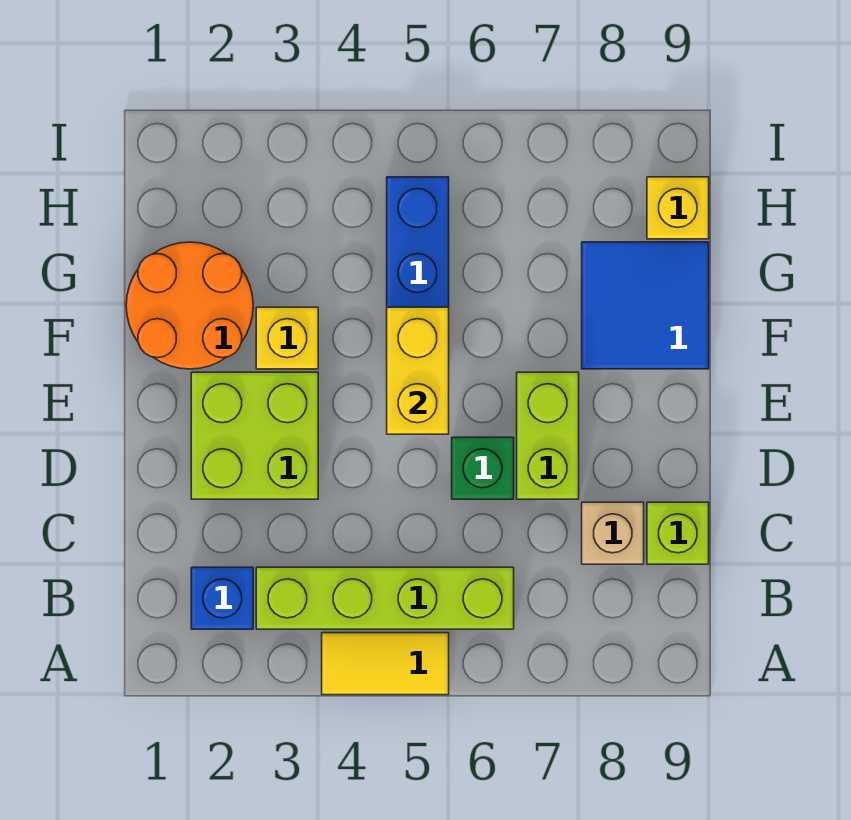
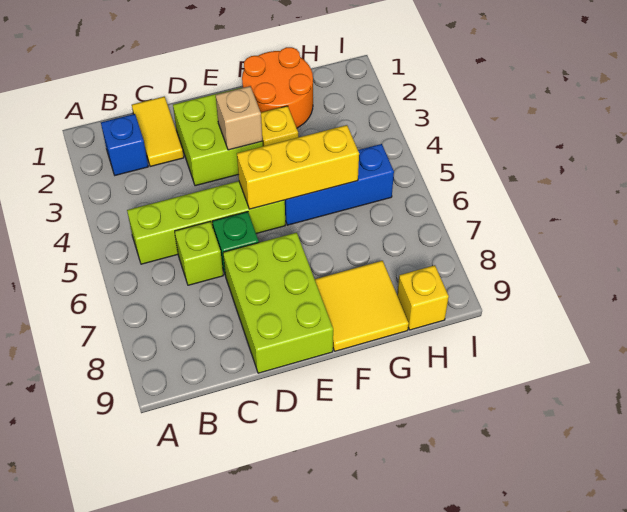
yellow 1x2 tile [322,633,449,695] -> yellow 1x2 tile moved to [132,97,184,167]
lime 1x4 brick [256,567,514,629] -> lime 1x4 brick turned to [127,181,285,264]
tan 1x1 brick [582,502,644,564] -> tan 1x1 brick moved to [216,86,262,150]
lime 1x1 brick [647,502,709,564] -> lime 1x1 brick moved to [175,222,223,285]
lime 1x2 brick [517,372,579,499] -> lime 2x3 brick [223,233,333,373]
yellow 1x2 brick [387,307,449,434] -> yellow 1x3 brick [237,125,359,209]
blue 2x2 tile [582,242,709,369] -> yellow 2x2 tile [315,261,409,351]

